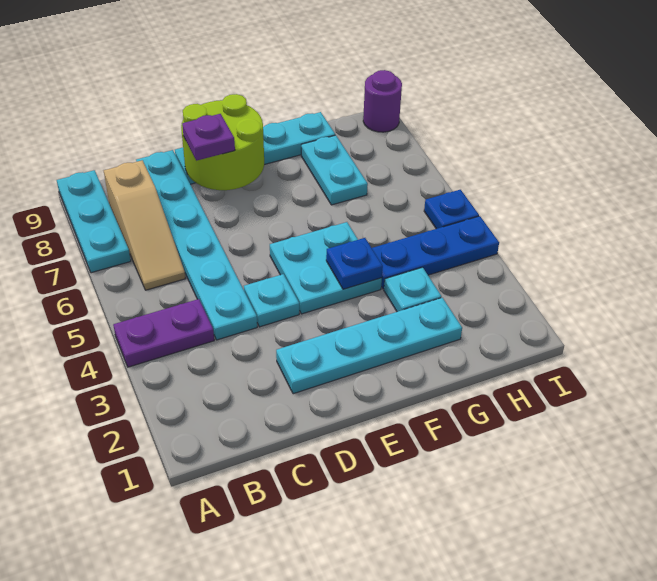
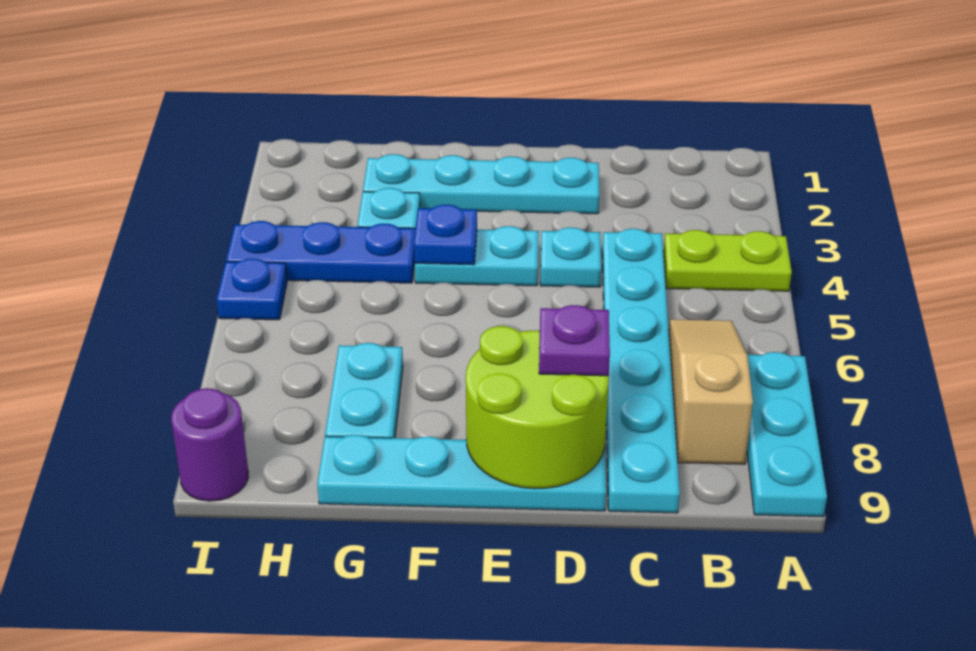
purple 1x2 plate [113,299,214,367] -> lime 1x2 plate [664,230,792,291]
cyan 2x2 plate [270,222,382,314] -> cyan 1x2 plate [415,226,539,286]

